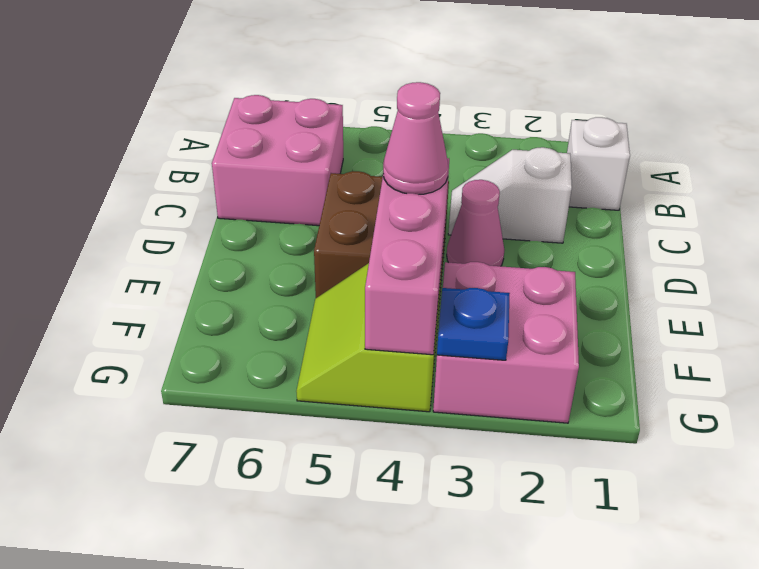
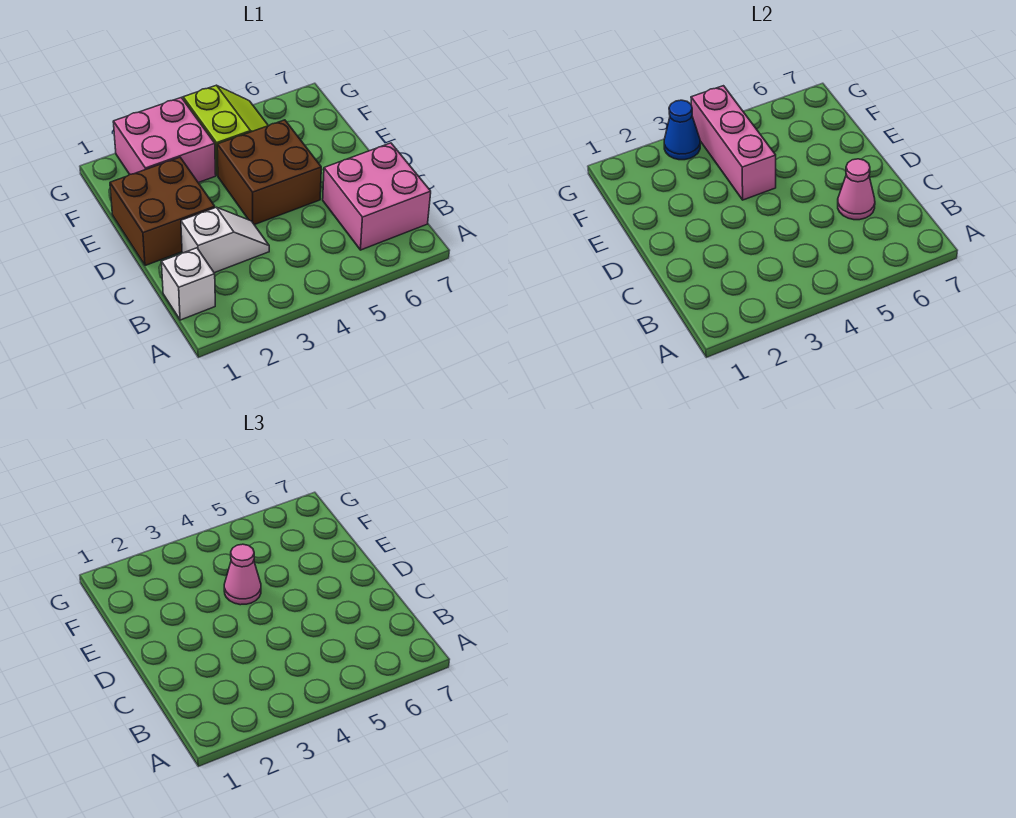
none -> brown 2x2 brick [110,157,215,266]
pink 1x1 cone [447,180,504,266] -> pink 1x1 cone moved to [838,159,875,220]
blue 1x1 plate [437,288,510,360] -> blue 1x1 cone [664,100,700,160]

